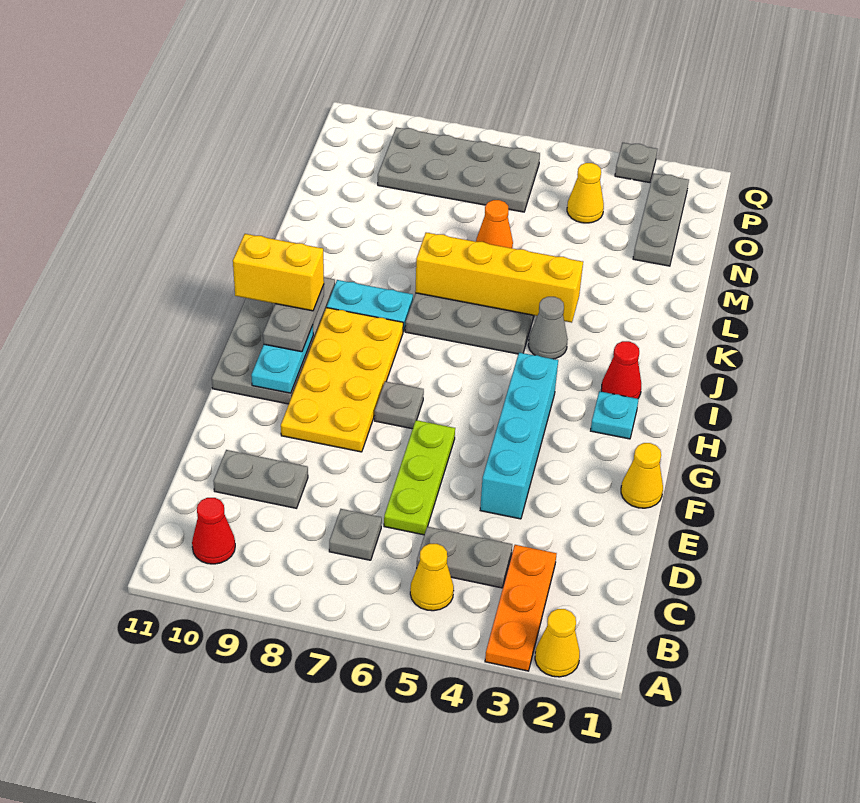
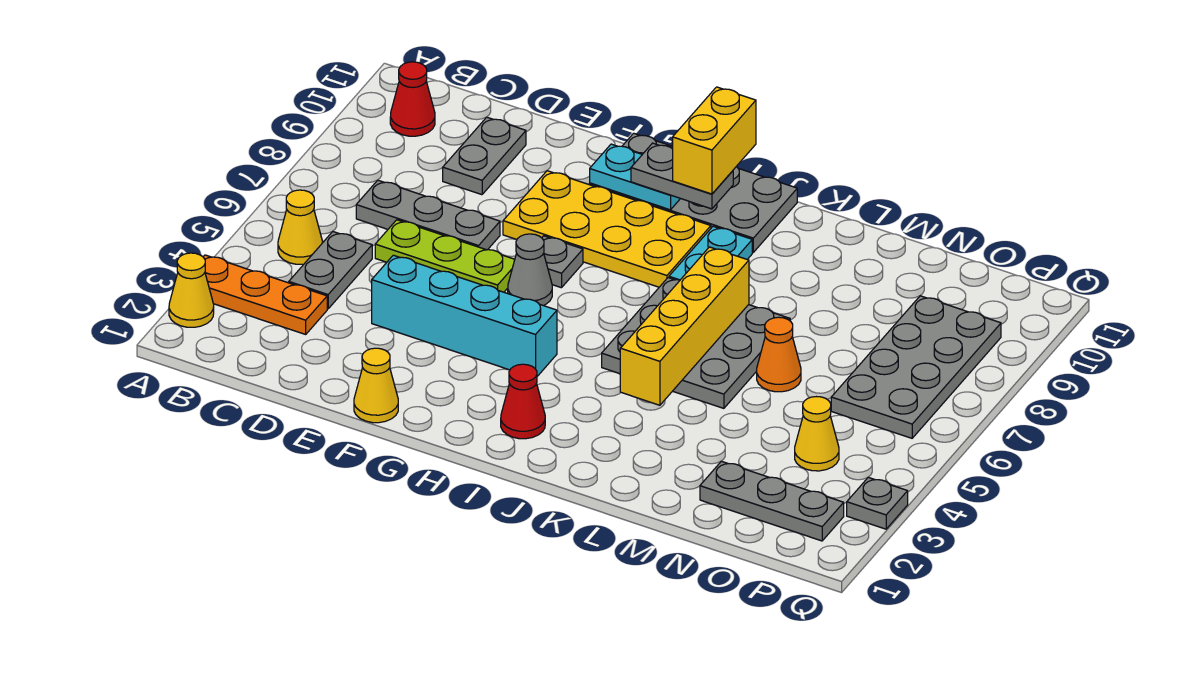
grey 1x1 plate [329,509,382,560] -> grey 1x3 plate [356,180,500,250]
cyan 1x1 plate [591,391,639,439] -> none
grey 1x1 cone [528,297,568,359] -> grey 1x1 cone moved to [508,234,552,306]

